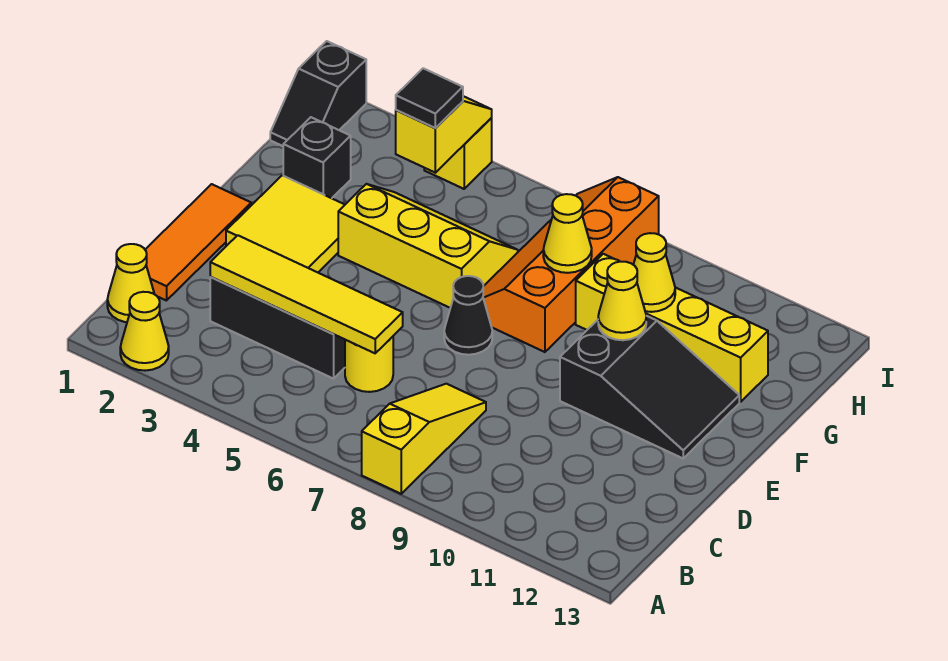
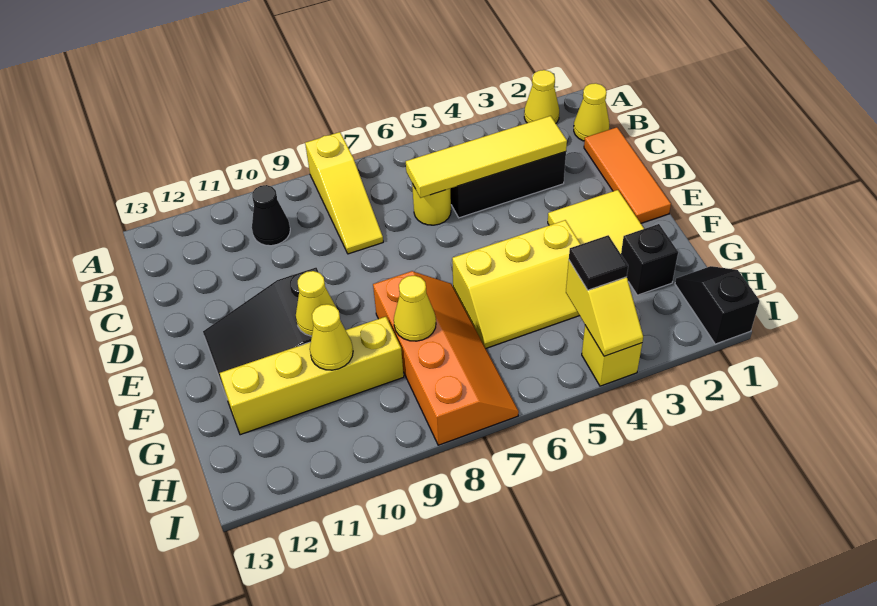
black 1x1 cone [444,276,492,355] -> black 1x1 cone moved to [252,185,290,246]

